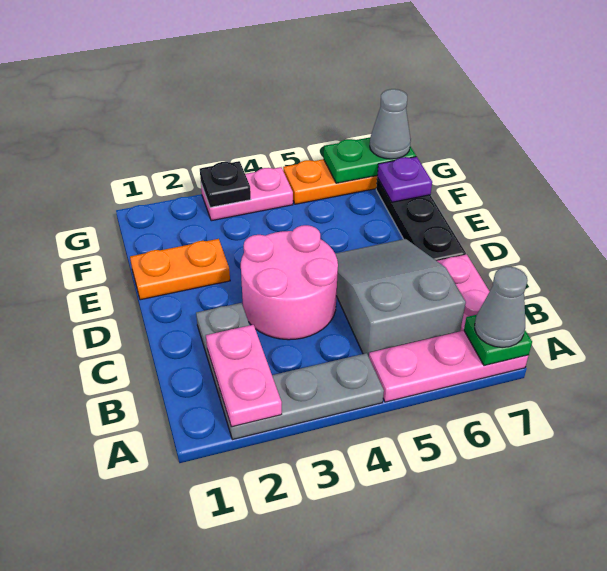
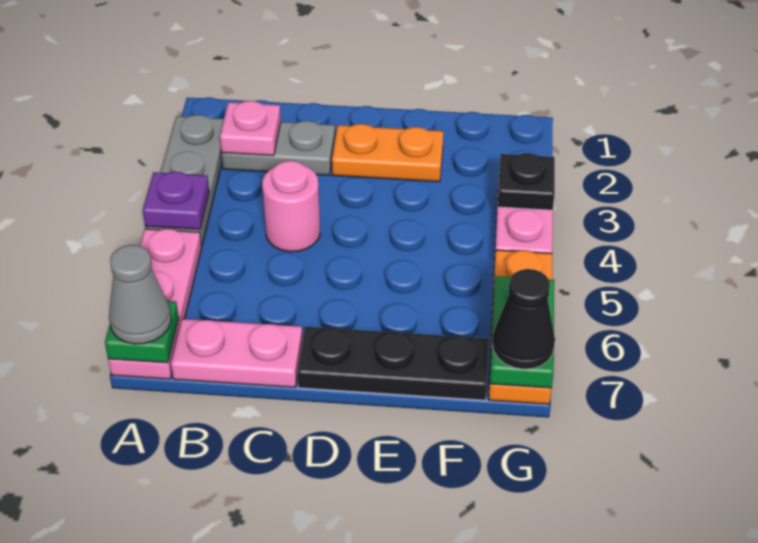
pink 1x2 plate [206,325,282,427] -> pink 1x1 plate [220,101,281,156]
grey 2x3 slope [335,239,466,357] -> none
pink 2x2 round brick [241,225,338,340] -> pink 1x1 round brick [262,161,320,252]
orange 1x2 plate [130,239,230,300] -> orange 1x2 plate turned to [332,124,443,182]
purple 1x1 plate [377,157,432,202] -> purple 1x1 plate moved to [143,172,209,230]
grey 1x1 cone [370,89,411,159] -> black 1x1 cone [492,269,555,369]

